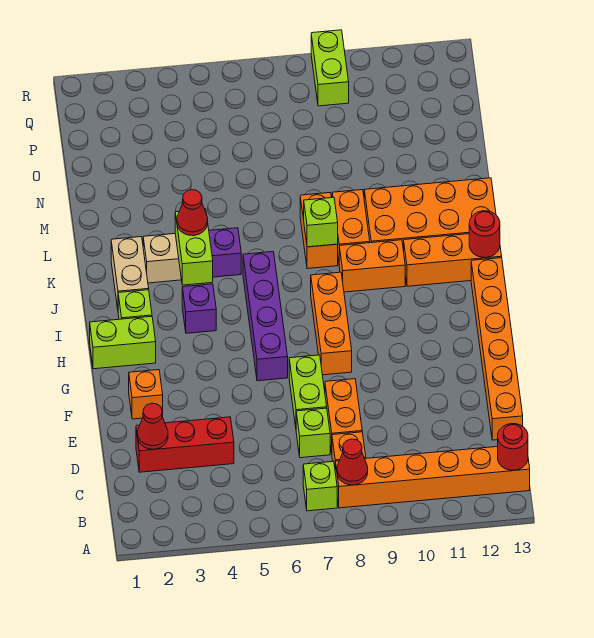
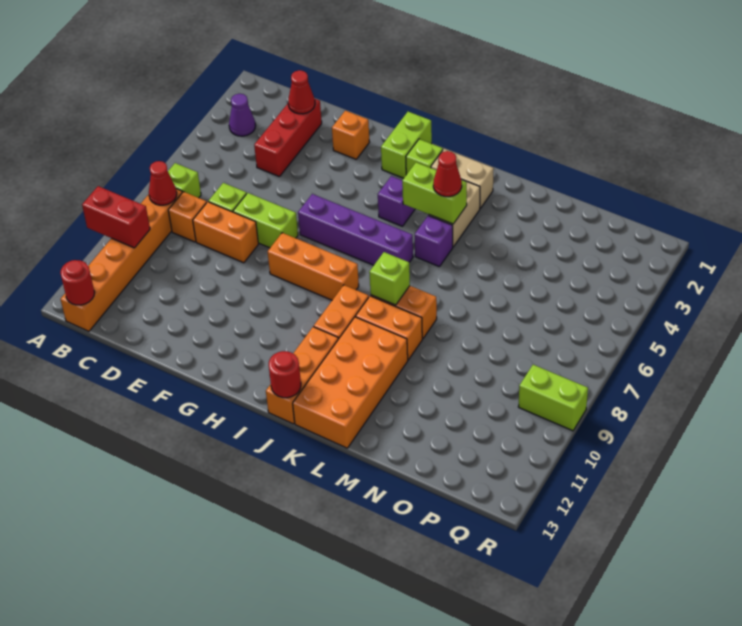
none -> red 1x2 brick [82,186,150,248]
none -> purple 1x1 cone [229,94,256,136]
orange 1x6 brick [471,258,523,440] -> none

